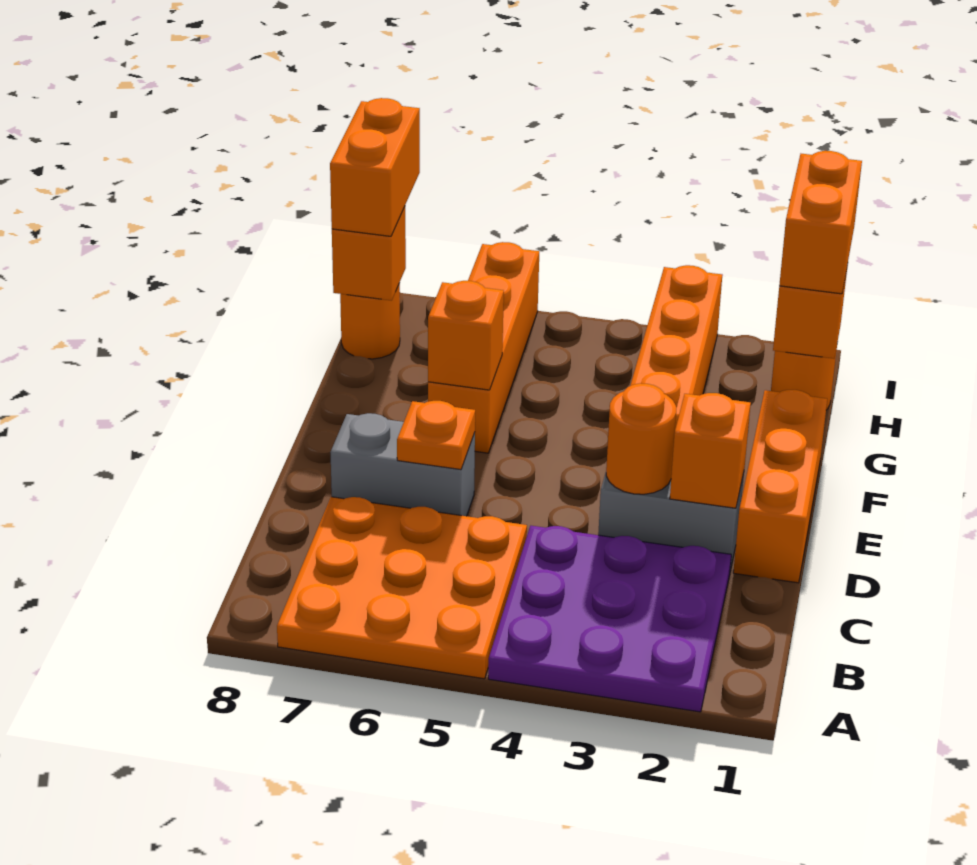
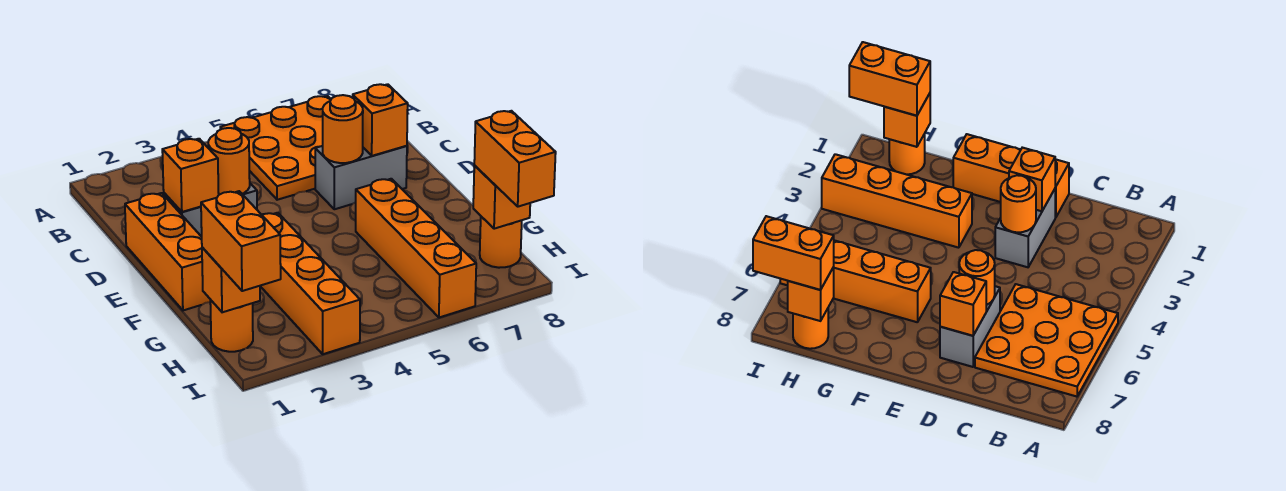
purple 3x3 plate [488,526,731,712] -> none
orange 1x1 plate [397,401,475,470] -> orange 1x1 round brick [323,95,363,163]
orange 1x1 brick [428,281,504,390] -> orange 1x1 brick moved to [353,84,408,156]

